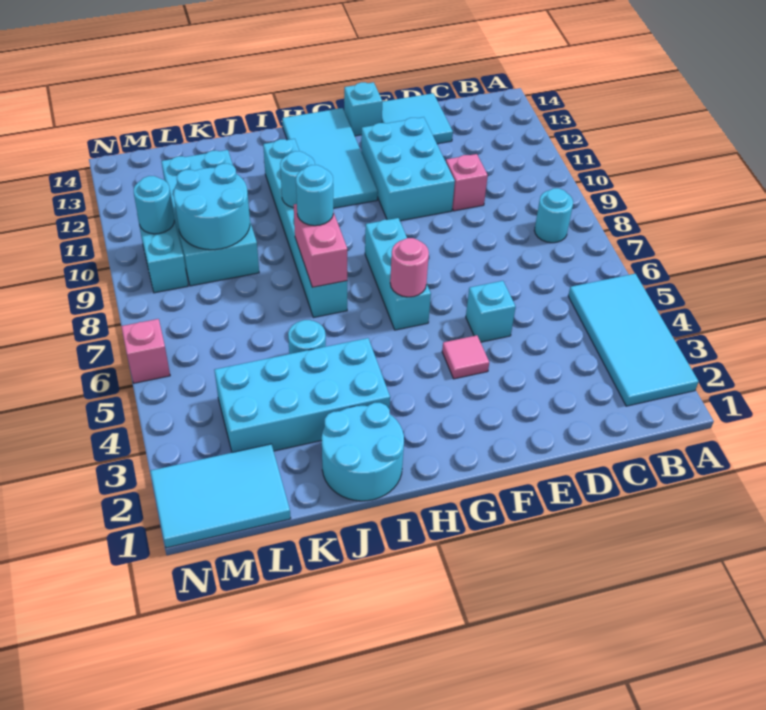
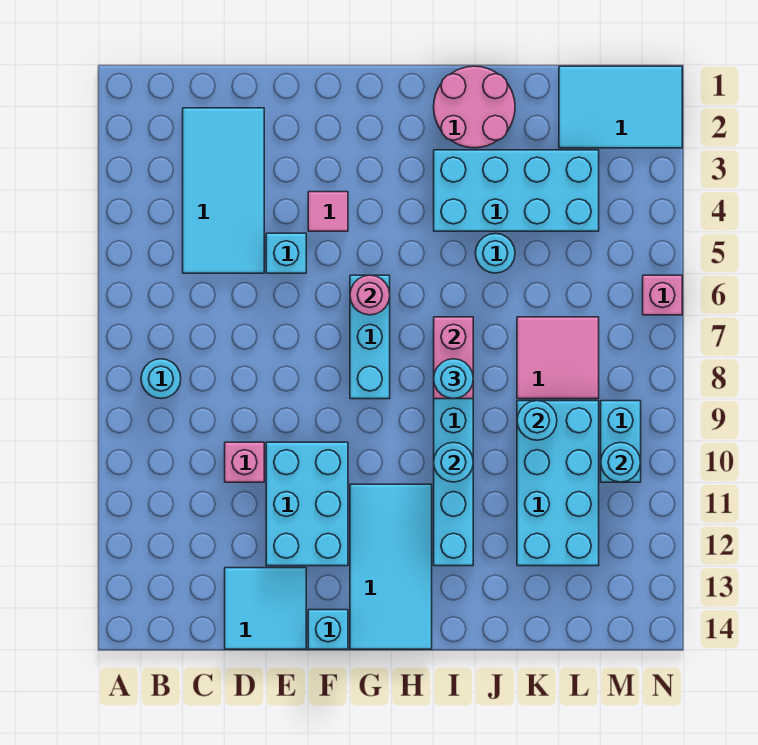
cyan 2x4 tile [568,274,699,406] -> cyan 2x4 tile moved to [183,108,264,273]
cyan 2x2 round brick [322,403,404,501] -> pink 2x2 round brick [434,66,515,148]
none -> pink 2x2 tile [517,317,599,399]
cyan 2x2 round brick [174,164,250,250] -> cyan 1x1 round brick [517,401,557,440]

